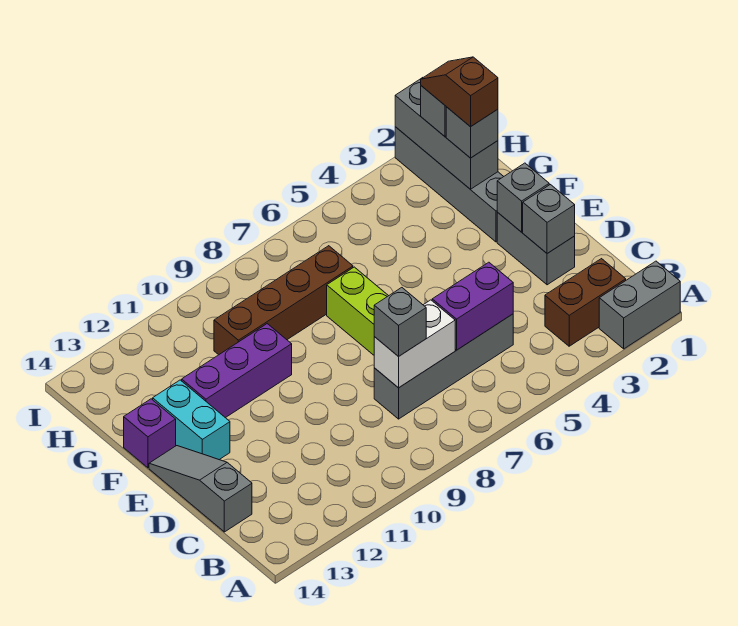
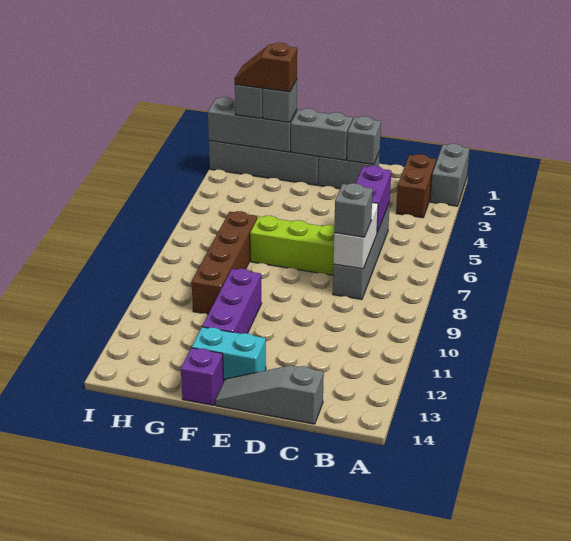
grey 1x1 brick [497,163,549,232] -> grey 1x2 brick [291,108,353,160]

